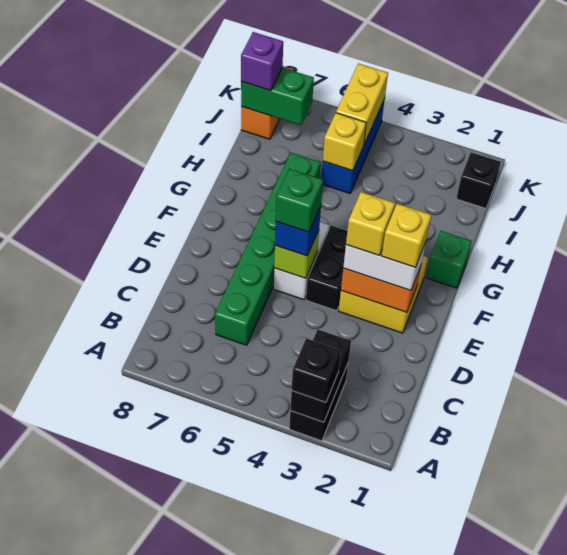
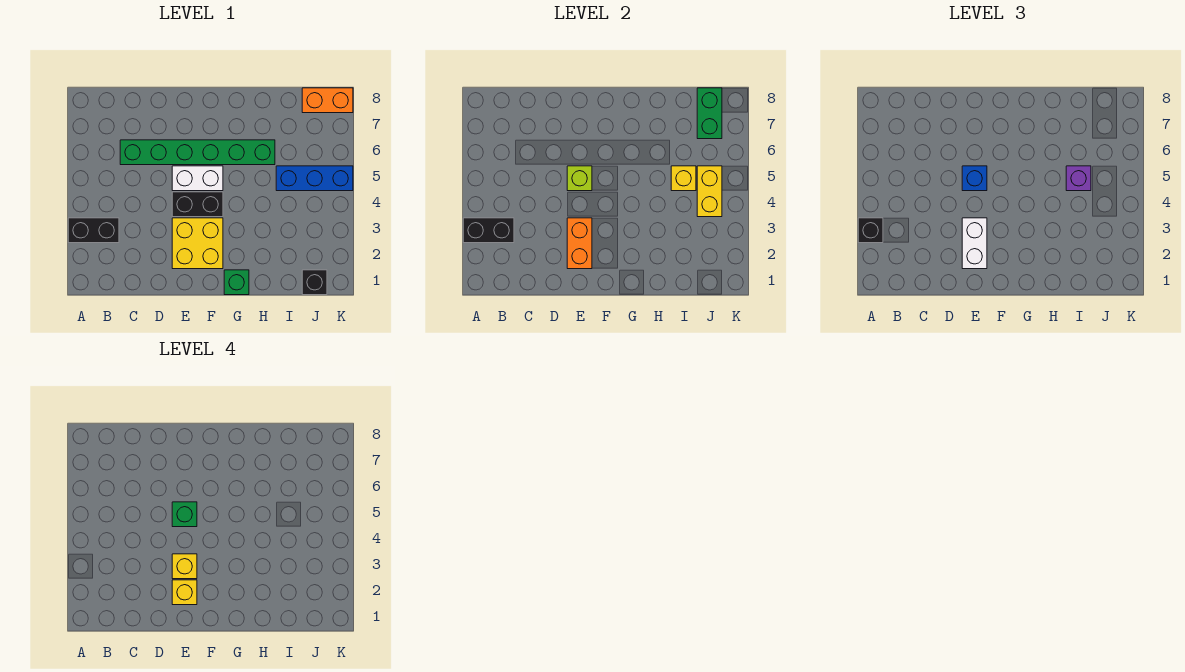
yellow 1x2 brick [336,63,388,144] -> yellow 1x2 brick turned to [697,166,722,217]
purple 1x1 brick [241,32,283,91] -> purple 1x1 brick moved to [1066,166,1091,191]

